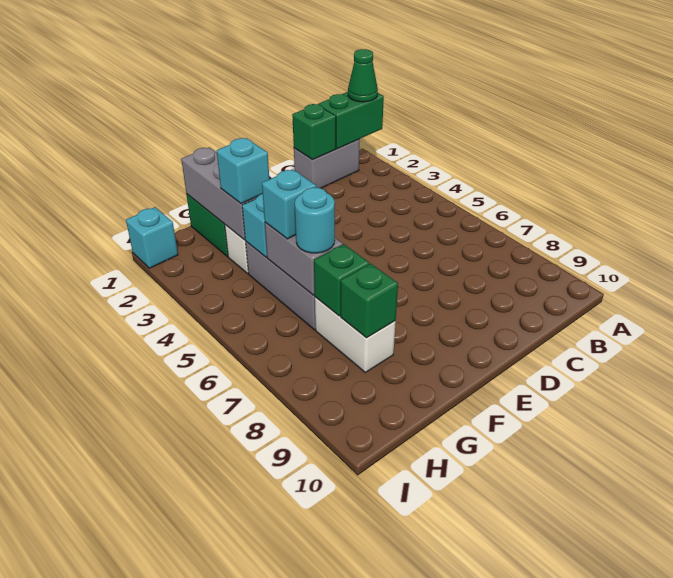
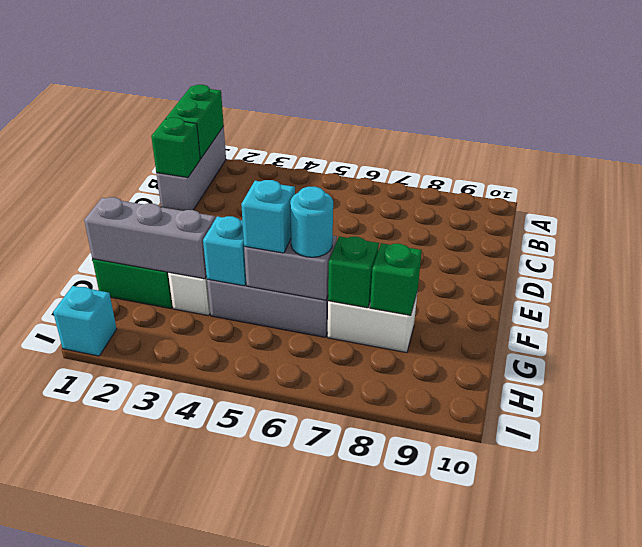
green 1x1 cone [348,49,378,102] -> none
grey 1x2 brick [294,139,360,188] -> grey 1x3 brick [156,127,226,211]
cyan 1x1 brick [217,138,269,204] -> none

